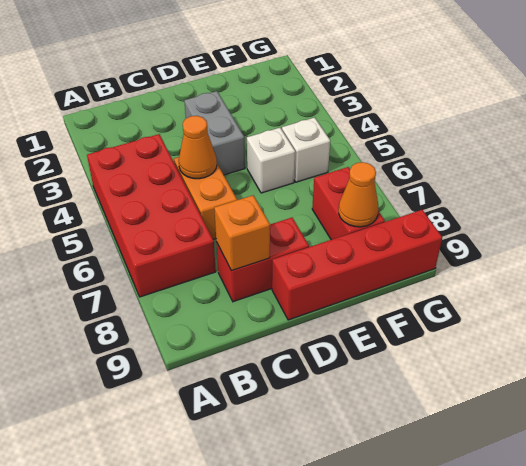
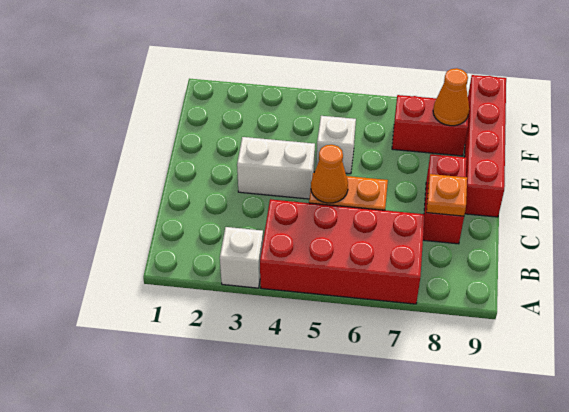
orange 1x1 brick [214,195,270,271] -> orange 1x1 plate [427,174,467,216]
grey 1x2 brick [184,91,245,175] -> white 1x2 brick [237,137,315,199]
white 1x1 brick [282,117,330,182] -> white 1x1 brick moved to [220,227,263,288]

